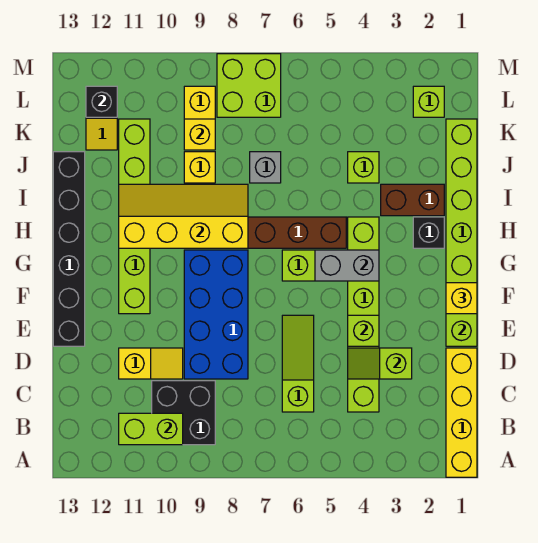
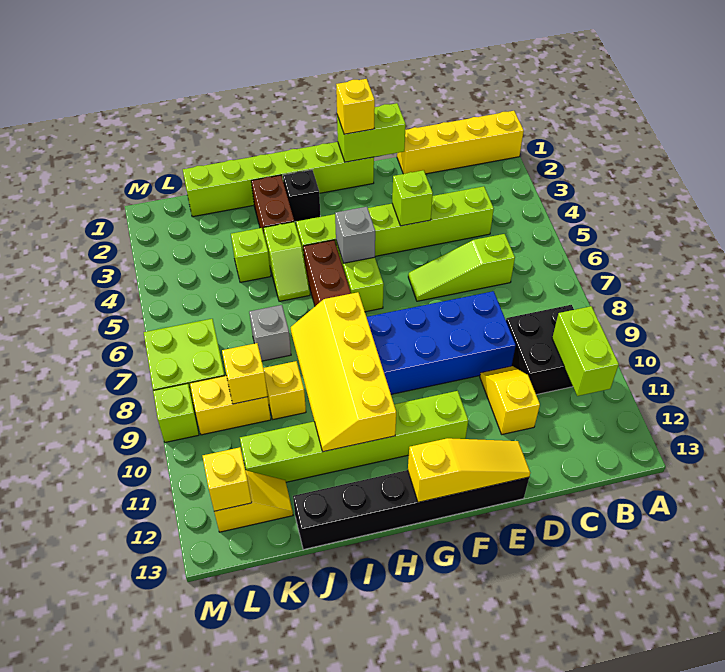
lime 1x2 slope [348,348,412,379] -> lime 1x2 slope moved to [264,222,310,301]
none -> yellow 1x3 slope [408,438,530,502]
grey 1x2 brick [315,250,379,281] -> grey 1x1 brick [335,207,375,263]
lime 1x1 brick [413,86,444,117] -> lime 1x1 brick moved to [153,384,199,442]
black 1x1 brick [86,86,117,117] -> yellow 1x1 brick [203,447,252,511]

